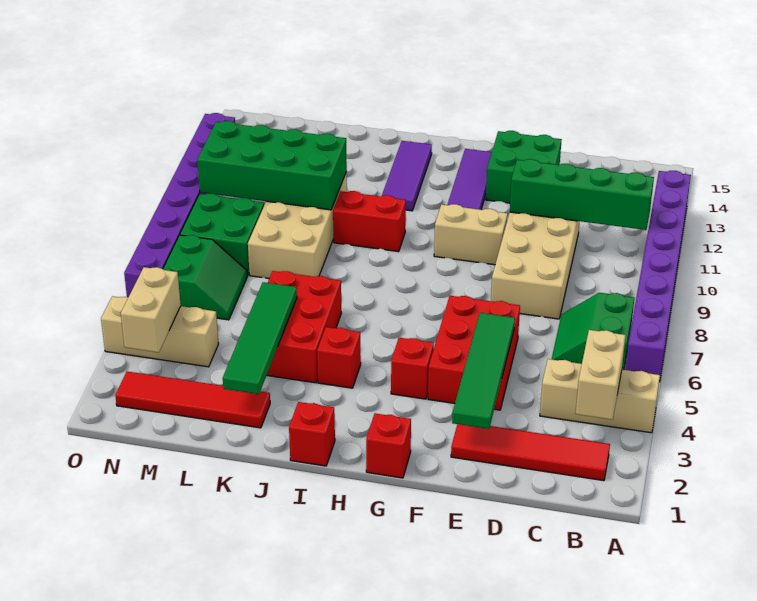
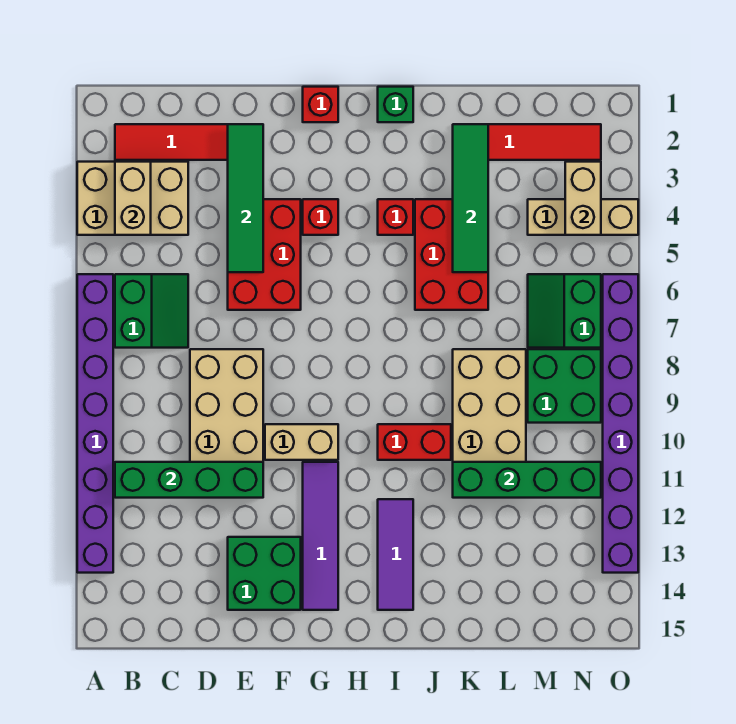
tan 1x3 brick [540,359,660,433] -> tan 2x3 brick [77,162,188,235]
red 1x1 brick [289,402,335,466] -> green 1x1 brick [378,87,413,122]
green 2x4 brick [197,121,347,210] -> green 1x4 brick [453,462,601,498]

